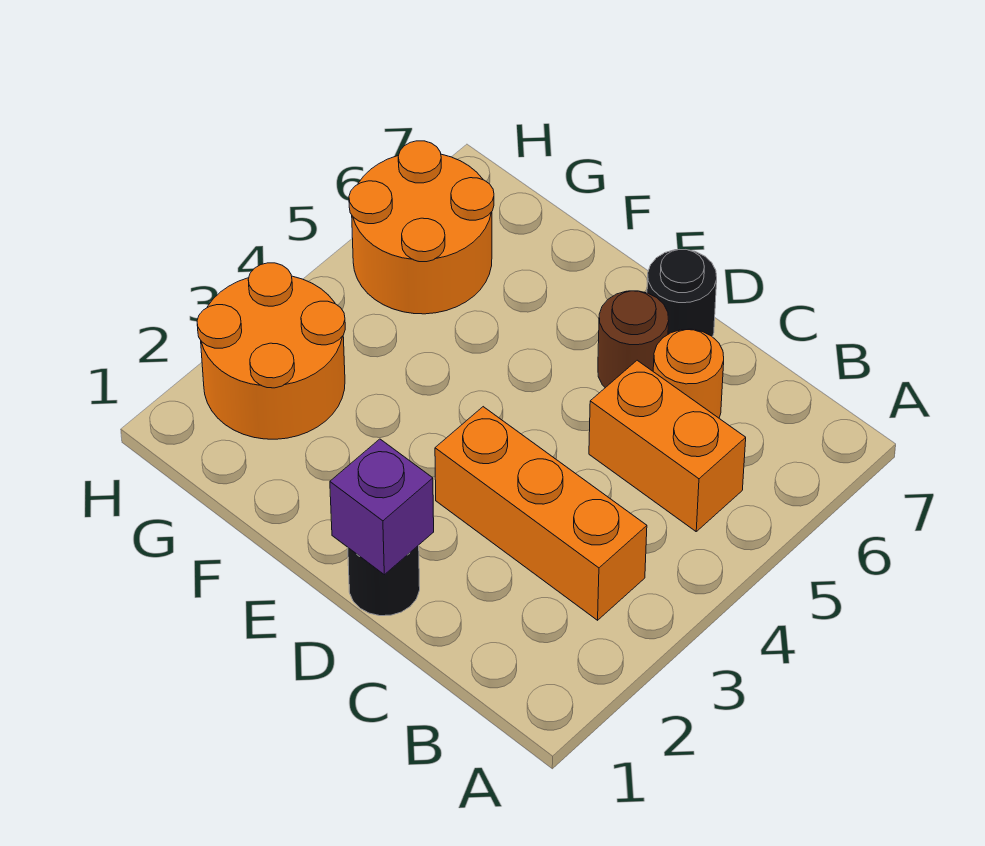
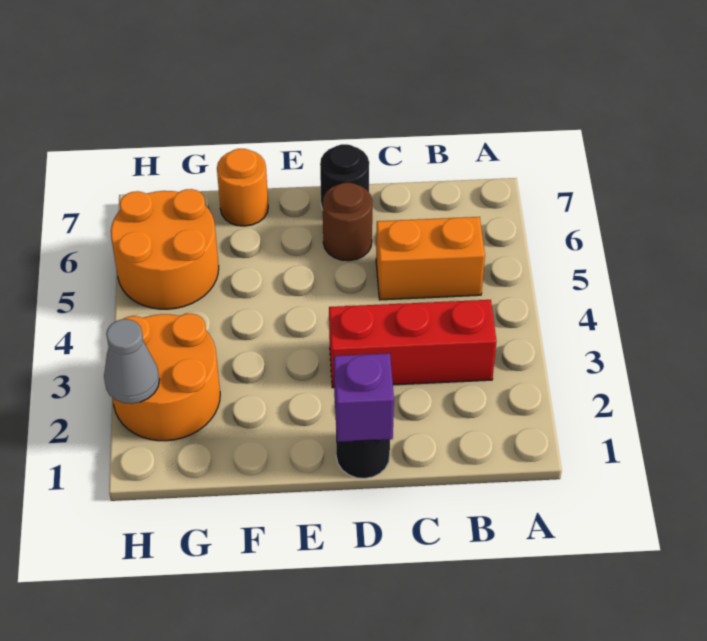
orange 1x3 brick [435,407,647,620] -> red 1x3 brick [329,300,496,388]
orange 1x1 round brick [653,329,724,418] -> orange 1x1 round brick moved to [217,149,268,226]
none -> grey 1x1 cone [104,319,159,404]

